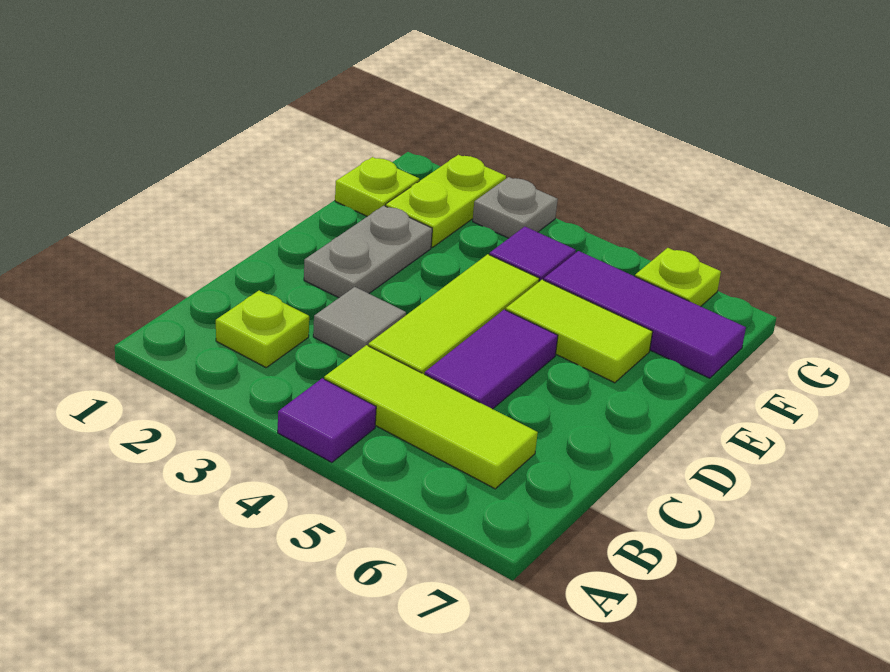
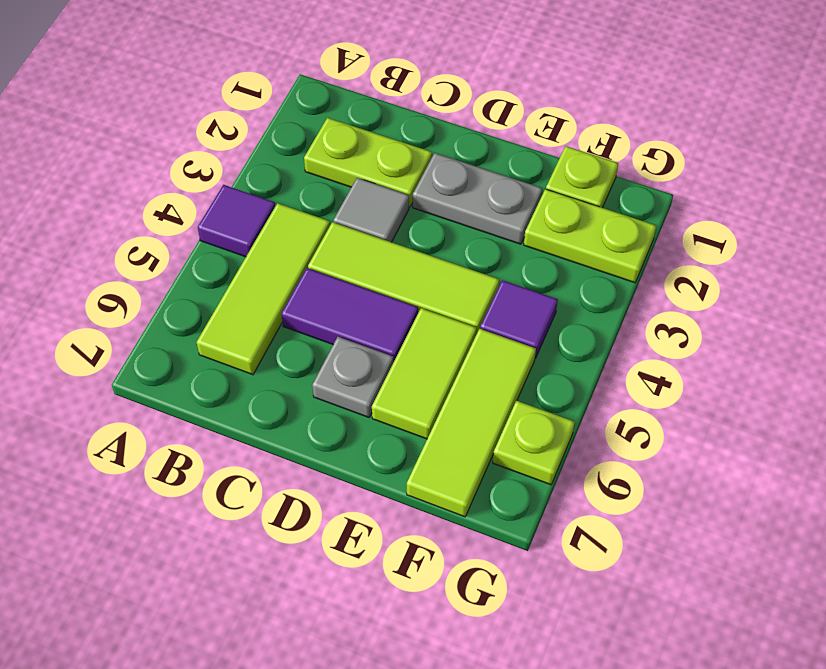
lime 1x1 plate [216,291,309,367] -> lime 1x2 plate [304,118,432,207]
purple 1x3 tile [544,251,746,378] -> lime 1x3 tile [407,329,536,517]
grey 1x1 plate [473,177,558,238] -> grey 1x1 plate moved to [312,337,393,417]

